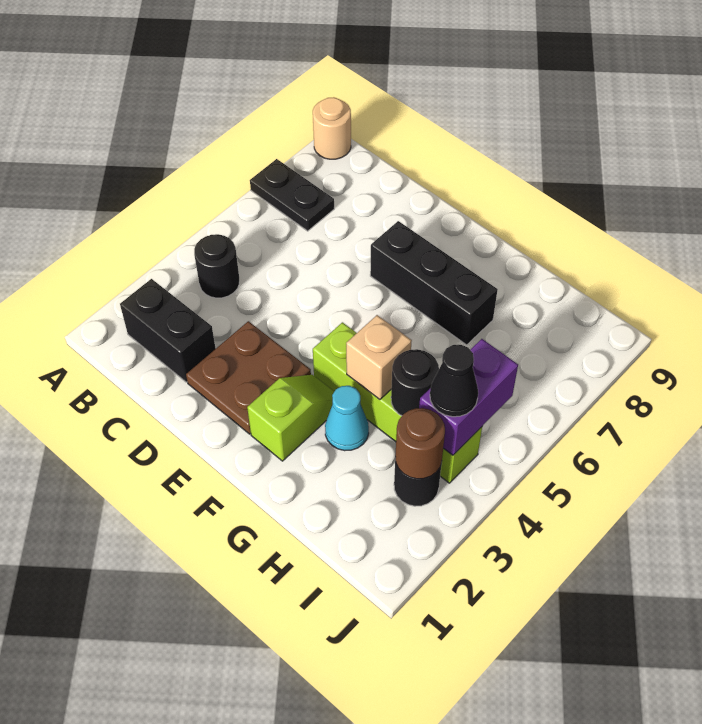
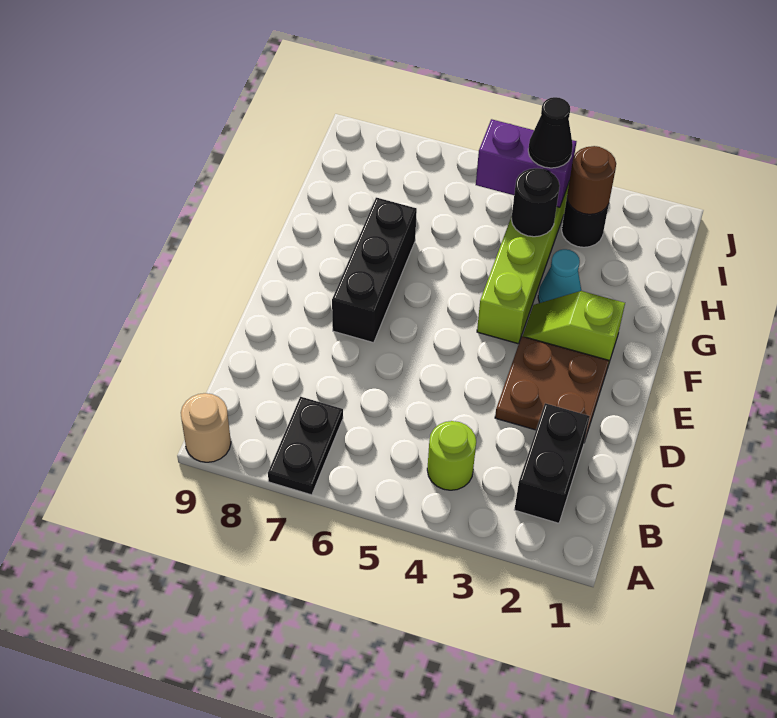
black 1x1 round brick [194,234,239,298] -> lime 1x1 round brick [427,421,476,490]
tan 1x1 brick [346,315,412,400] -> none

